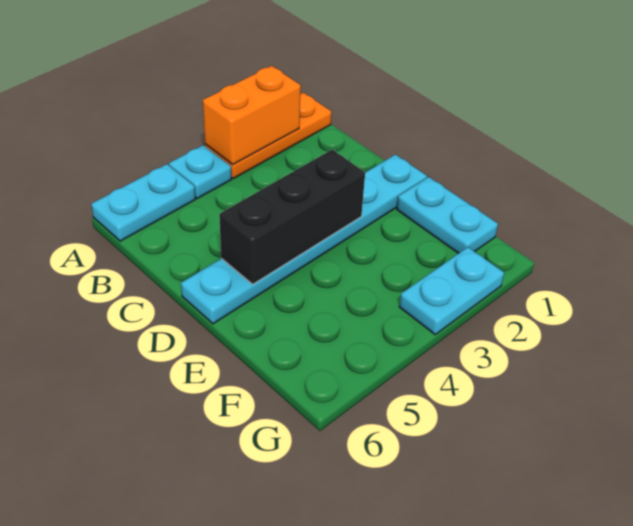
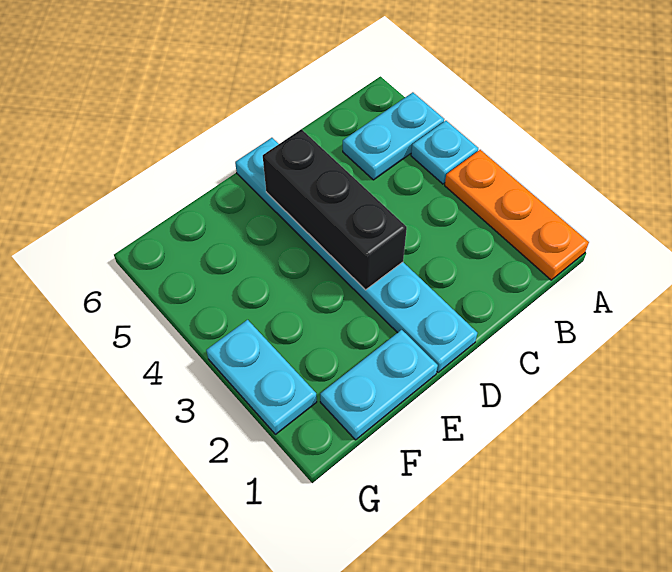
orange 1x2 brick [203,66,301,165] -> none
cyan 1x2 plate [91,164,195,241] -> cyan 1x2 plate turned to [343,92,444,180]

